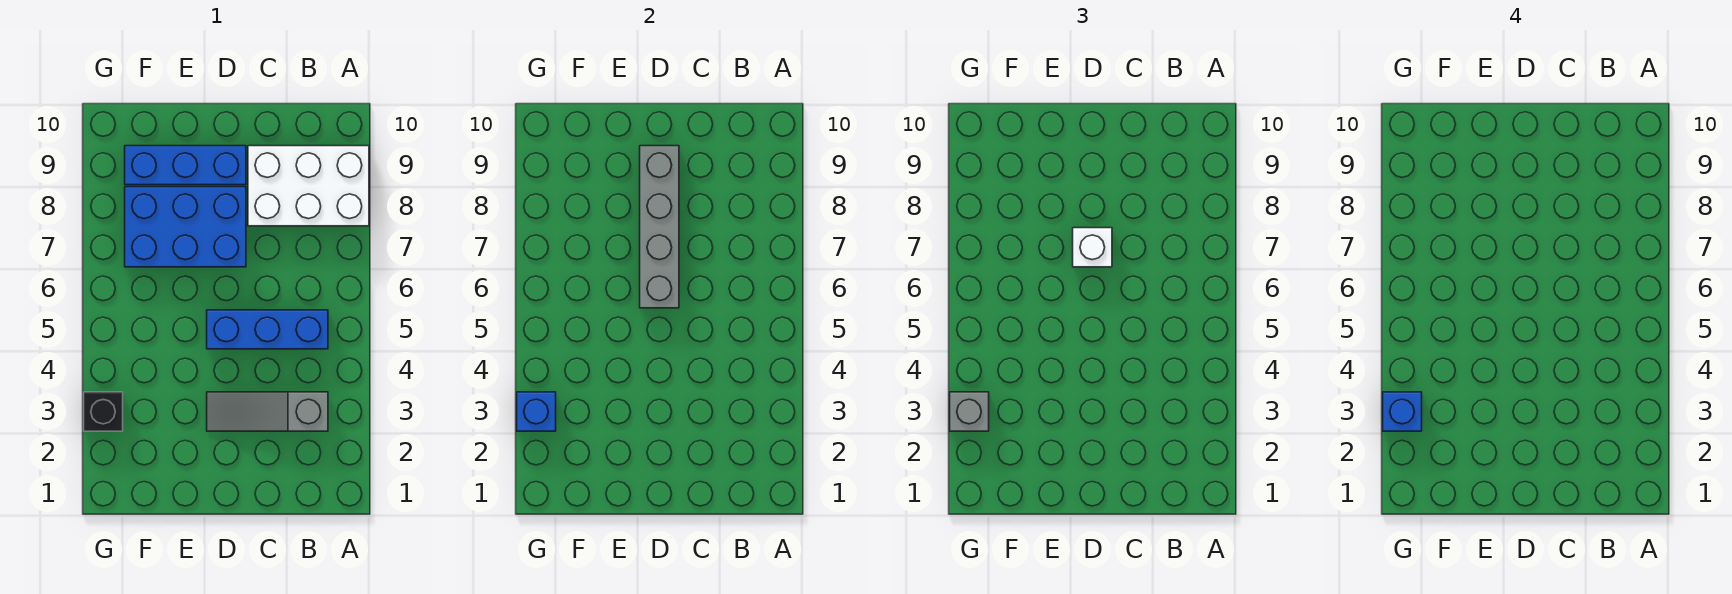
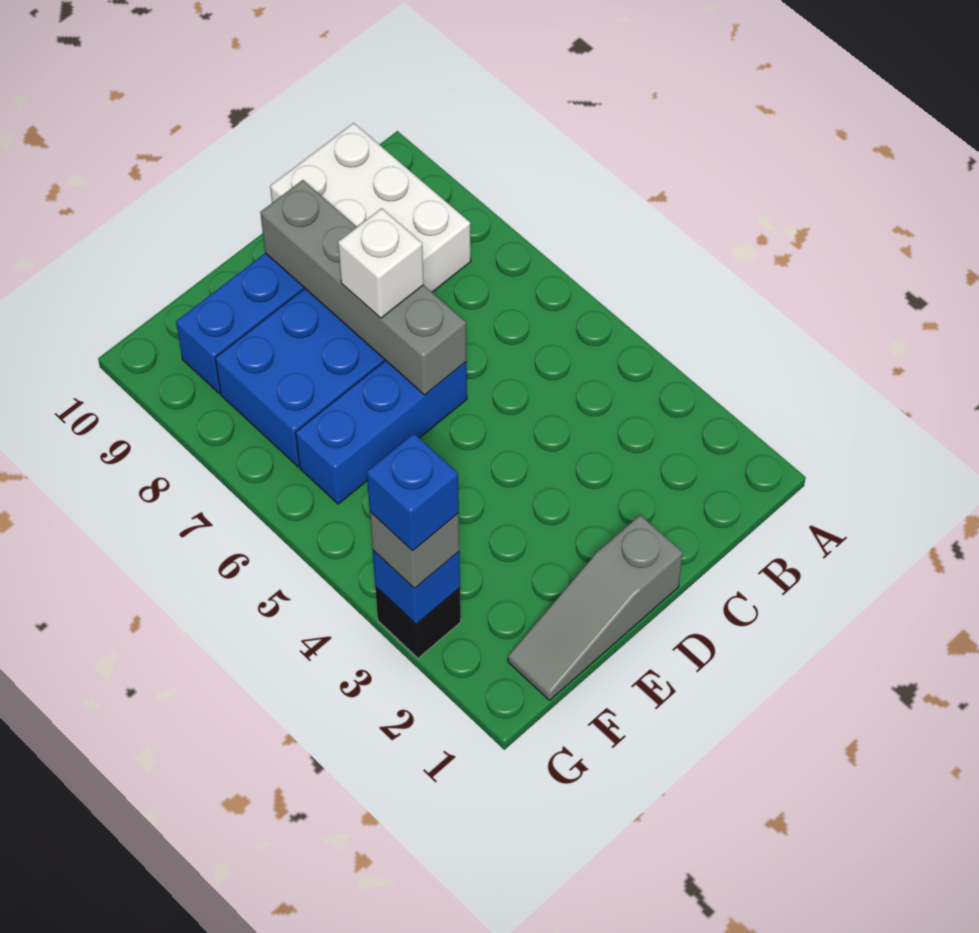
white 2x3 brick [248,146,369,226] -> white 2x3 brick turned to [270,123,471,292]
grey 1x3 slope [207,392,328,431] -> grey 1x3 slope moved to [508,515,683,700]
blue 1x3 brick [207,310,328,349] -> blue 1x3 brick moved to [296,360,467,504]

